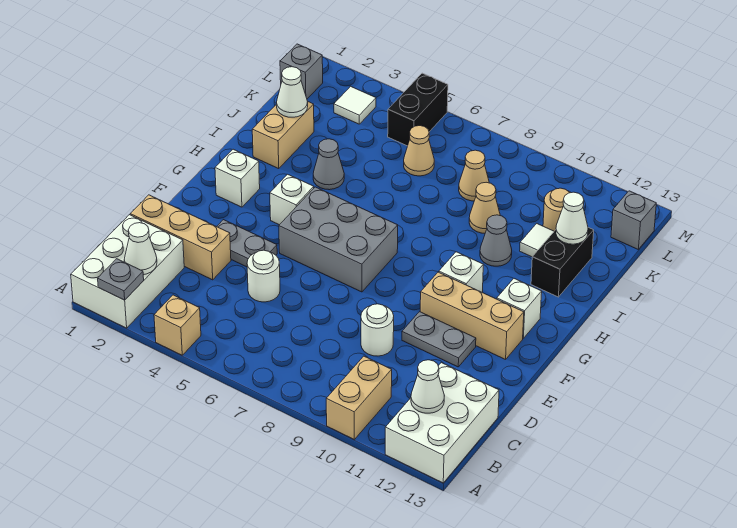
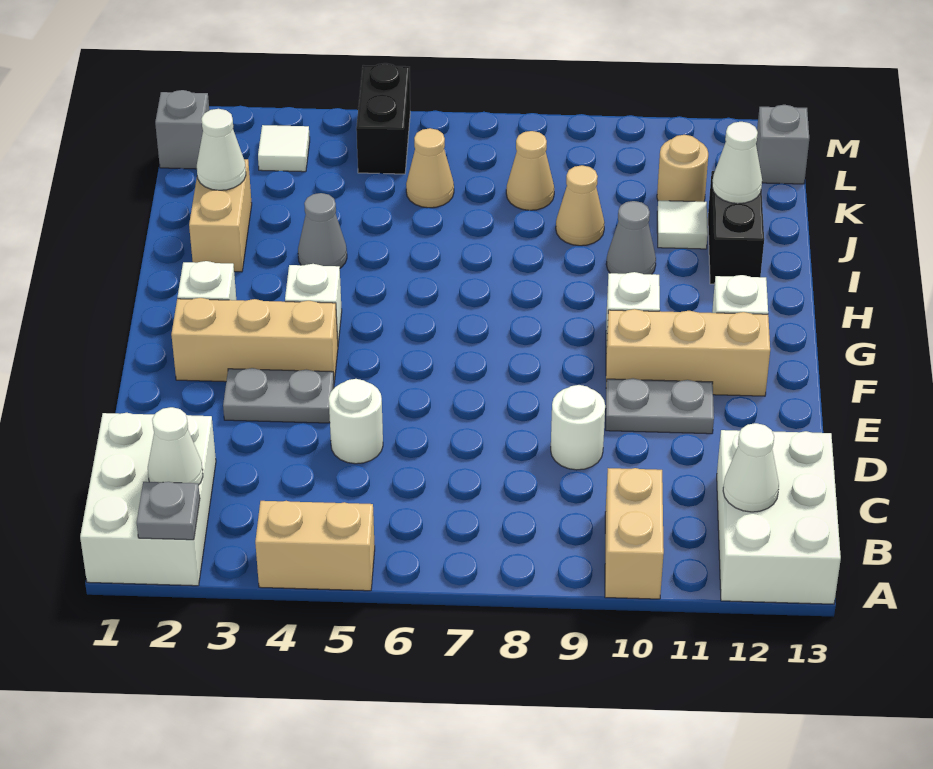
tan 1x1 brick [154,295,201,355] -> tan 1x2 brick [255,501,375,591]
tan 1x3 brick [130,195,231,280] -> tan 1x3 brick moved to [171,298,338,382]
grey 2x3 brick [279,187,398,292] -> none

